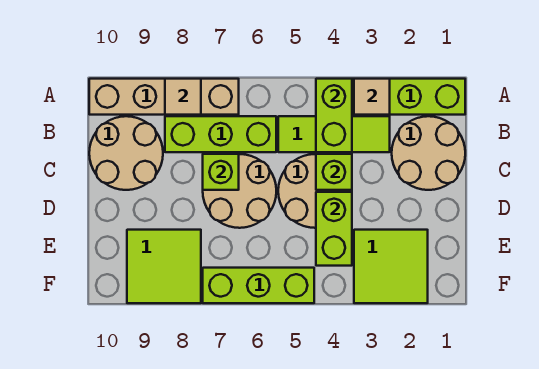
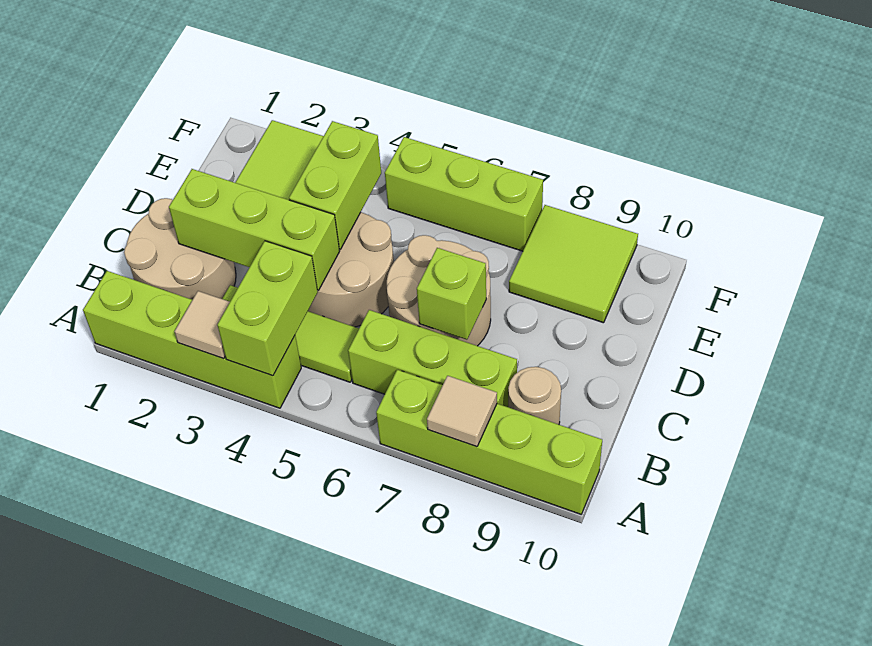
tan 1x4 brick [89,79,239,115] -> lime 1x4 brick [376,370,602,514]
tan 2x2 round brick [89,116,163,190] -> tan 1x1 round brick [508,367,561,425]
lime 1x1 brick [316,154,352,190] -> lime 1x3 brick [169,169,340,290]

